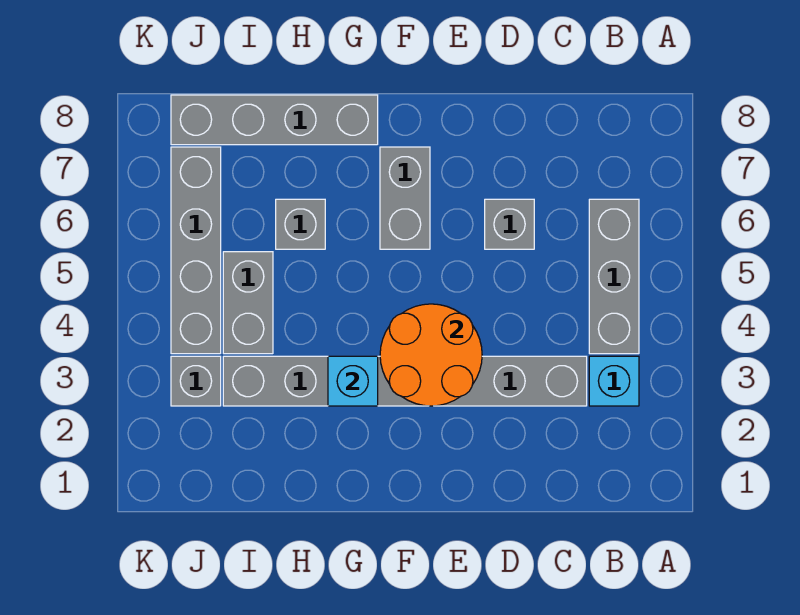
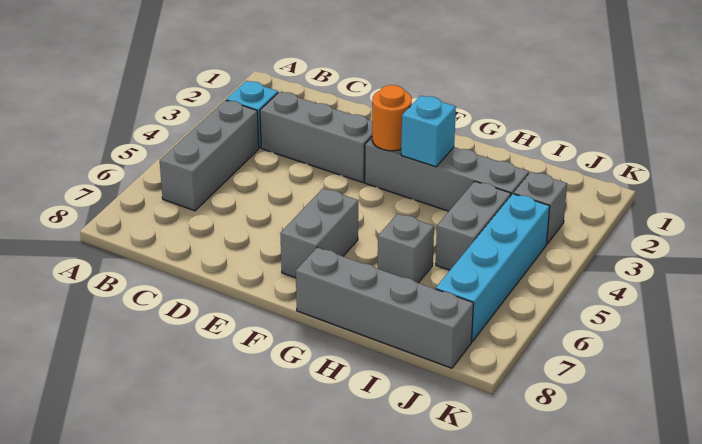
grey 1x1 brick [485,199,534,249] -> none
orange 2x2 round brick [380,304,482,406] -> orange 1x1 round brick [372,85,412,151]
grey 1x4 brick [171,147,221,354] -> cyan 1x4 brick [436,194,550,342]

